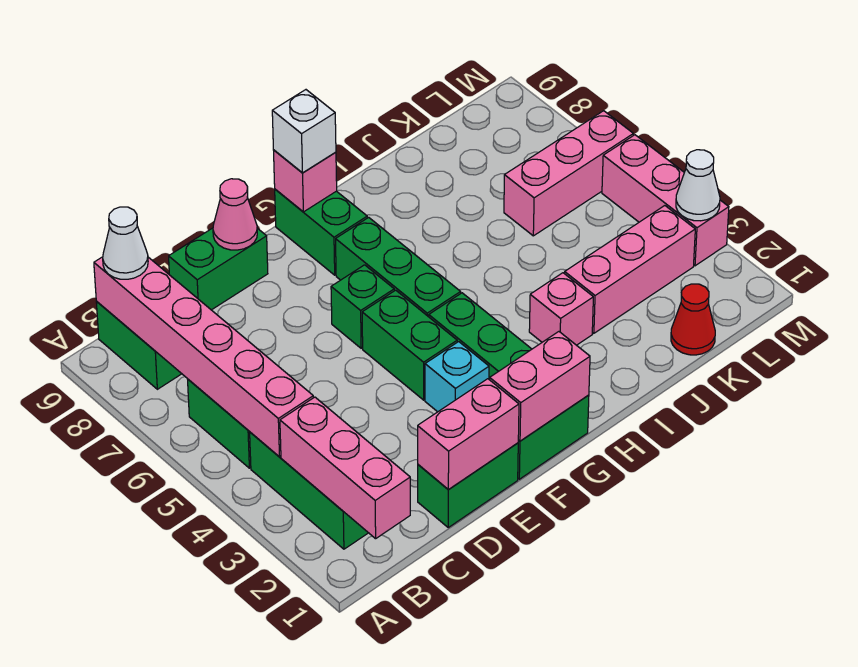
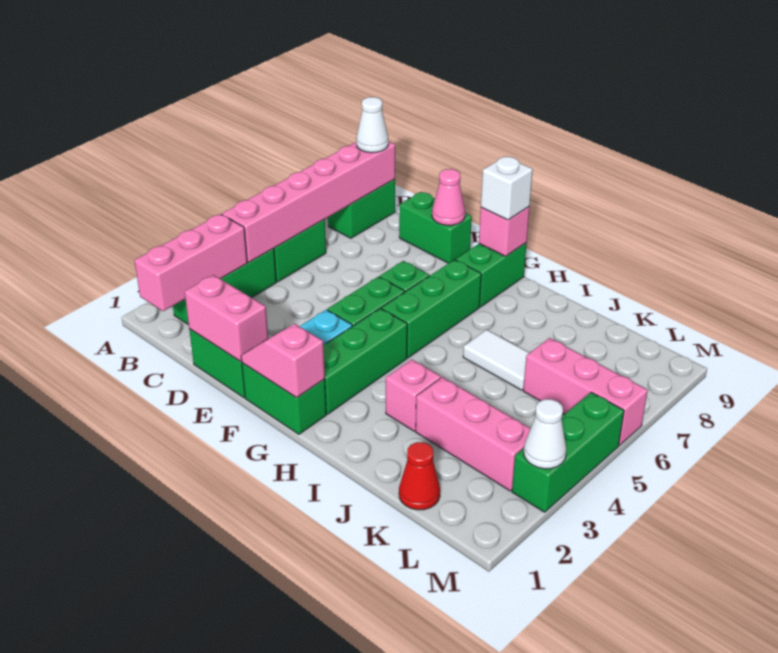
pink 1x2 brick [490,332,590,441] -> pink 1x2 slope [241,324,325,398]
none -> white 1x2 tile [463,330,529,390]
pink 1x3 brick [602,135,729,266] -> green 1x3 brick [512,392,624,512]

